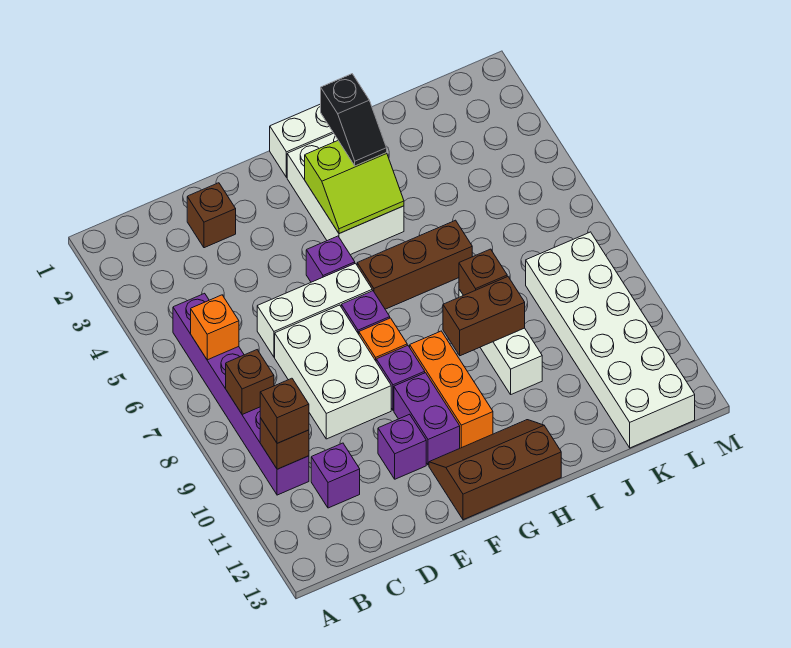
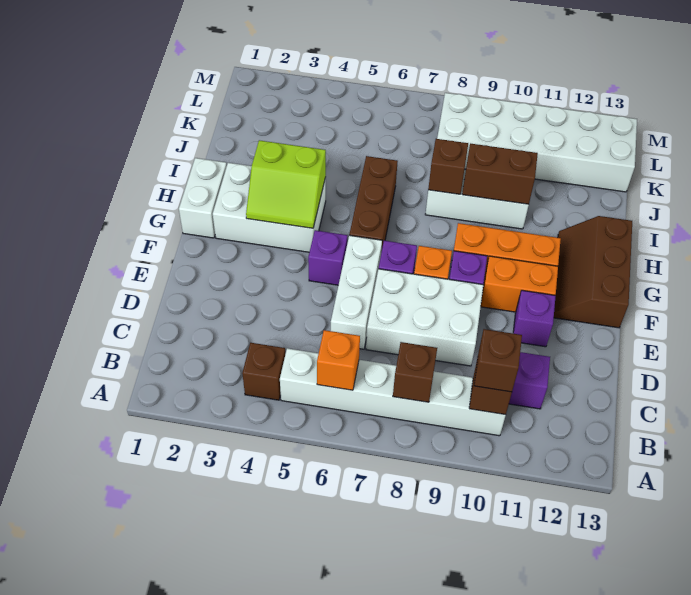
purple 1x6 brick [173,293,309,495] -> white 1x6 brick [280,348,506,436]
brown 1x1 brick [187,183,236,248] -> brown 1x1 brick moved to [242,343,285,400]
purple 1x2 brick [394,373,460,465] -> orange 1x2 brick [481,256,558,312]
lime 2x2 slope [305,141,404,234] -> lime 2x2 slope turned to [246,140,326,228]
black 1x2 slope [321,74,387,166] -> none
brown 1x2 brick [443,277,525,356] -> brown 1x2 brick turned to [462,143,538,204]

